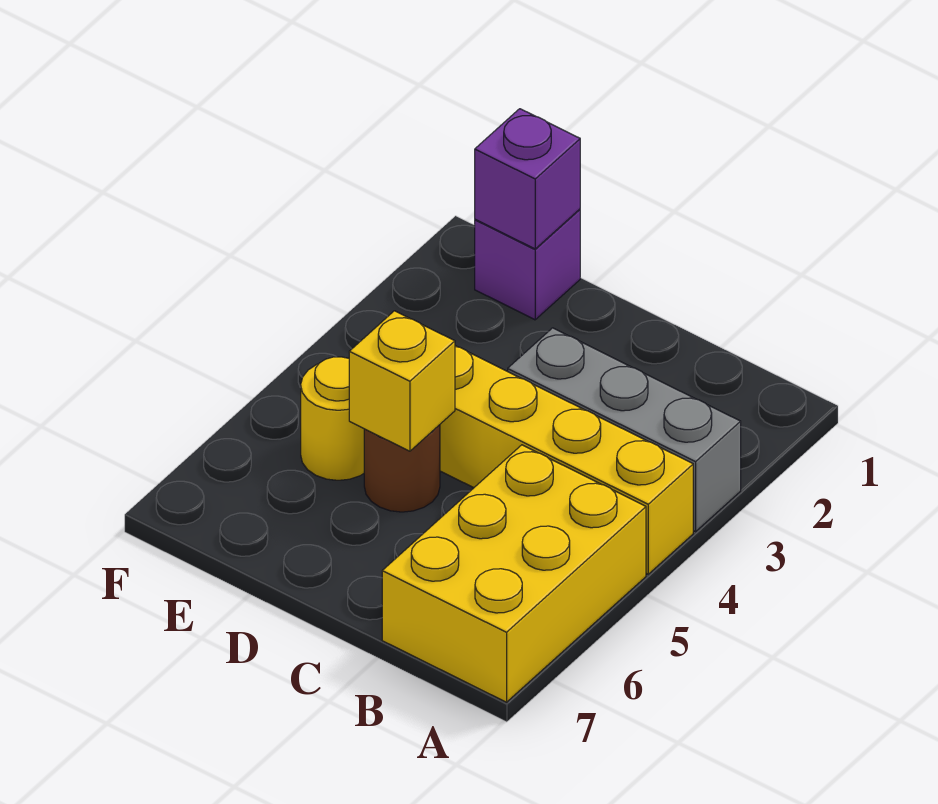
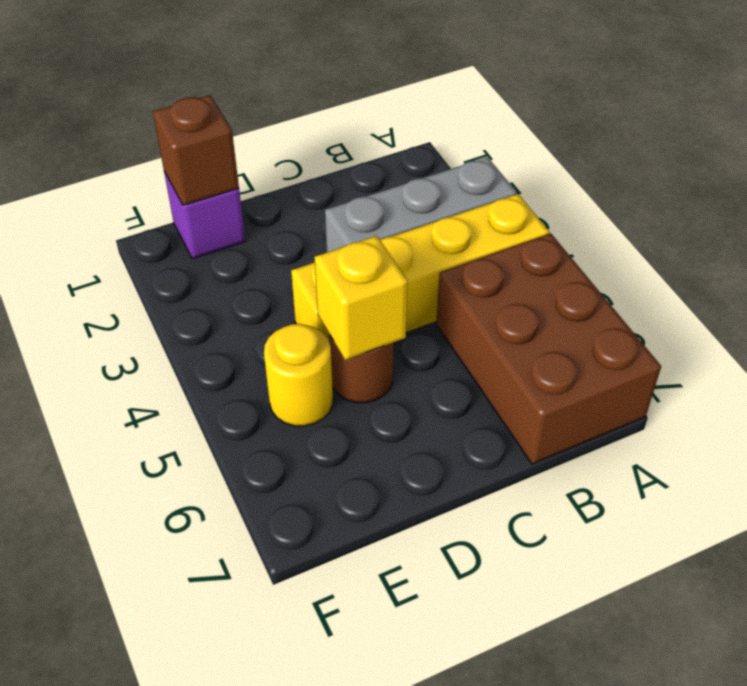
yellow 2x3 brick [382,445,646,702] -> brown 2x3 brick [436,233,661,464]
purple 1x1 brick [475,109,580,249] -> brown 1x1 brick [153,95,239,205]

